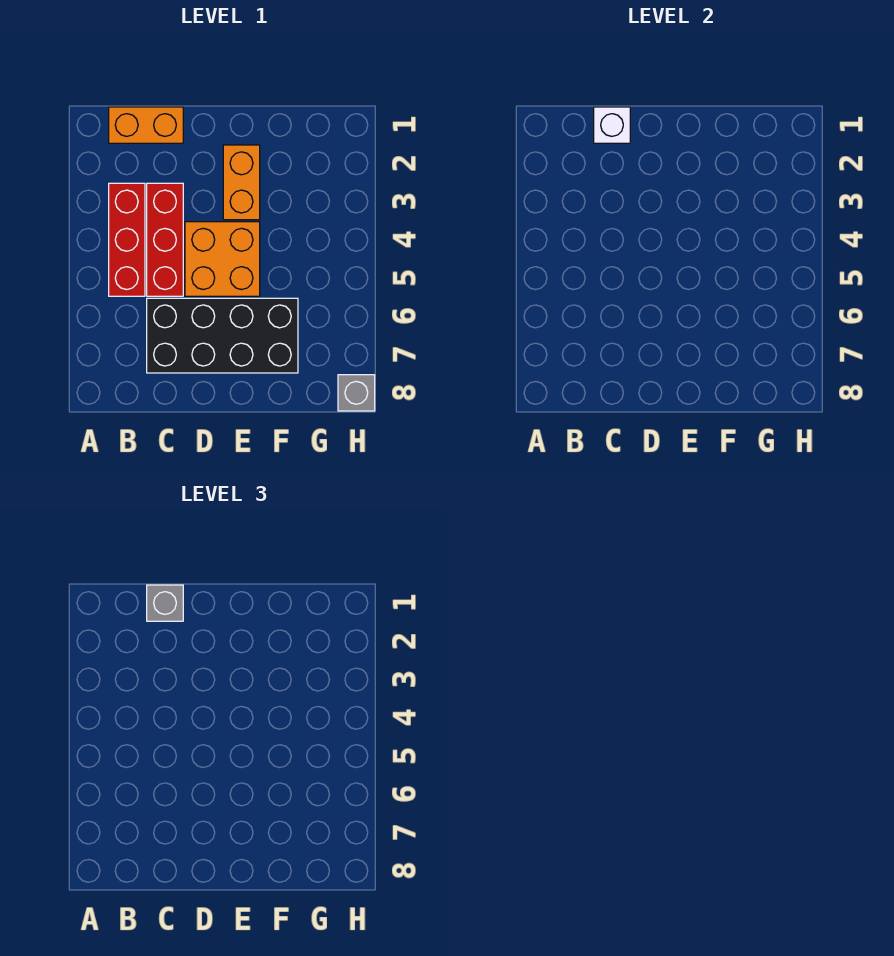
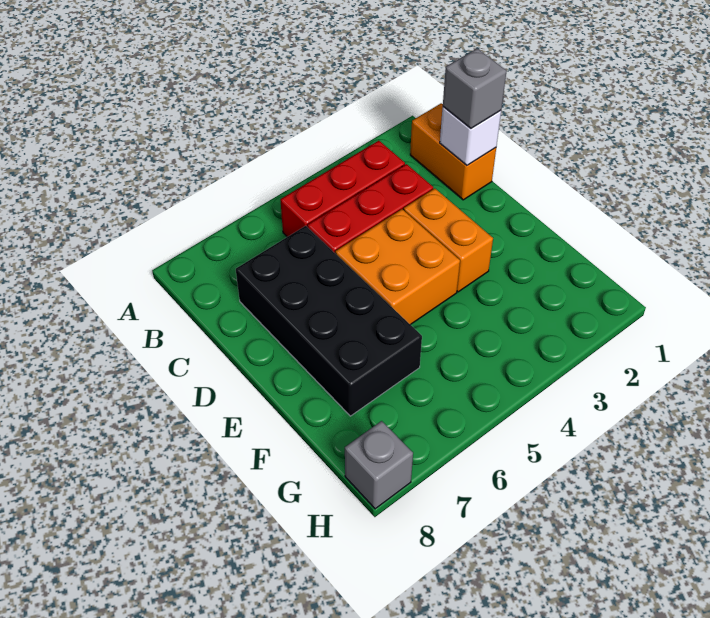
orange 1x2 brick [223,145,260,220] -> orange 1x2 brick turned to [404,188,493,292]

